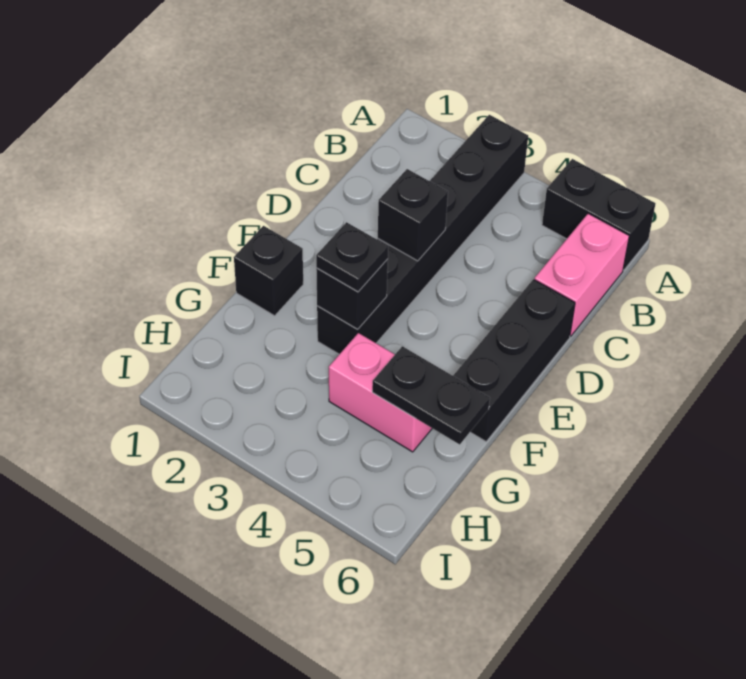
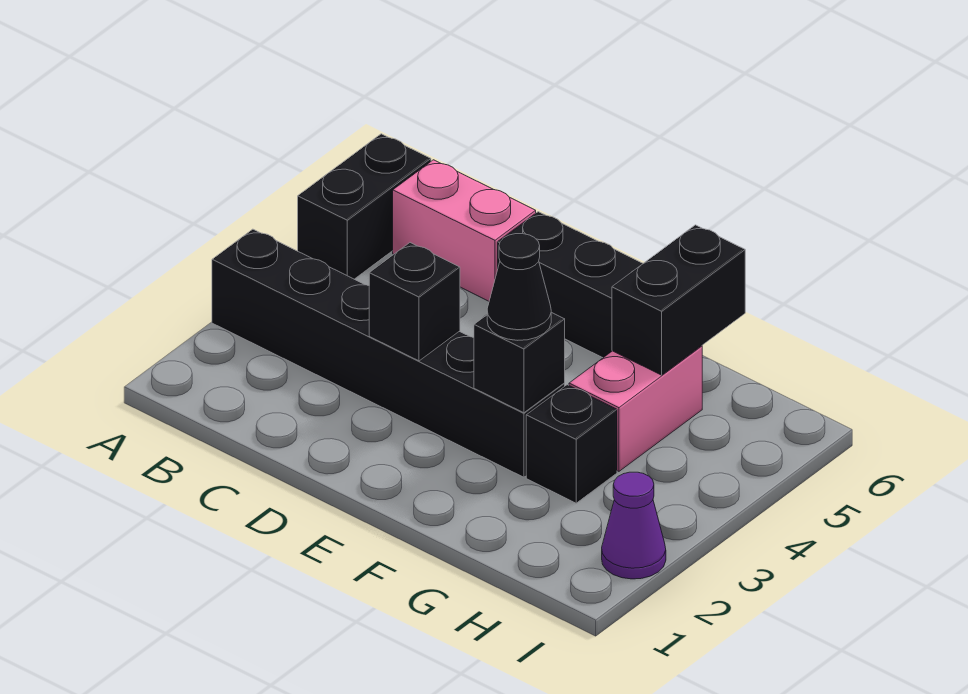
black 1x1 brick [234,226,303,316] -> black 1x1 brick moved to [526,385,617,503]
black 1x1 plate [316,222,388,292] -> black 1x1 cone [487,234,551,340]
black 1x2 plate [372,346,490,445] -> black 1x2 brick [612,225,745,375]
none -> purple 1x1 cone [602,472,666,579]

